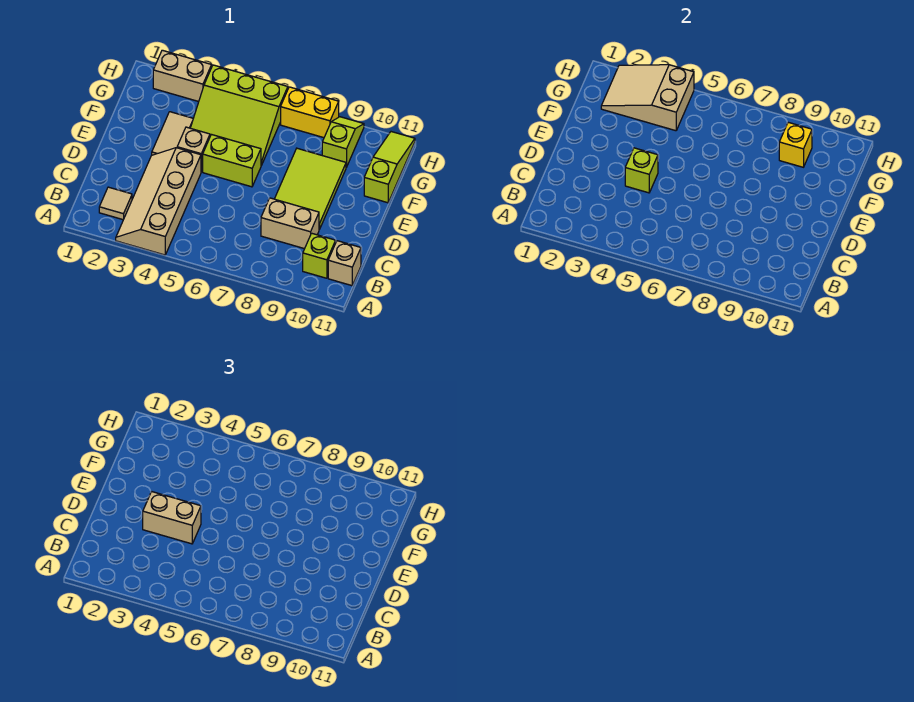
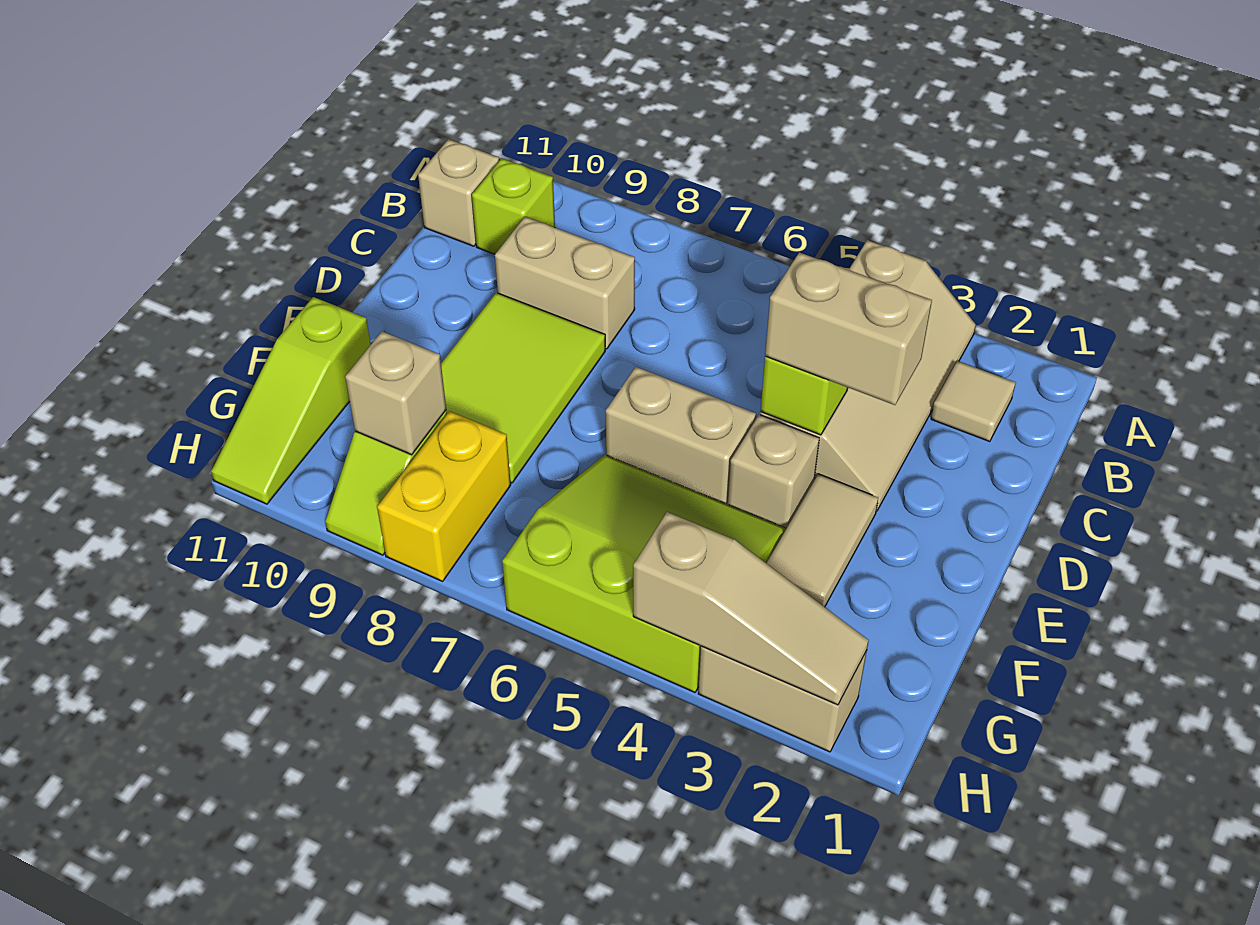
lime 1x2 brick [203,135,261,187] -> tan 1x2 brick [606,367,756,504]
tan 2x3 slope [601,65,694,131] -> tan 1x3 slope [633,512,869,705]
yellow 1x1 brick [779,122,812,167] -> tan 1x1 brick [345,331,446,455]
yellow 1x2 brick [281,87,339,138] -> yellow 1x2 brick turned to [377,411,511,581]

